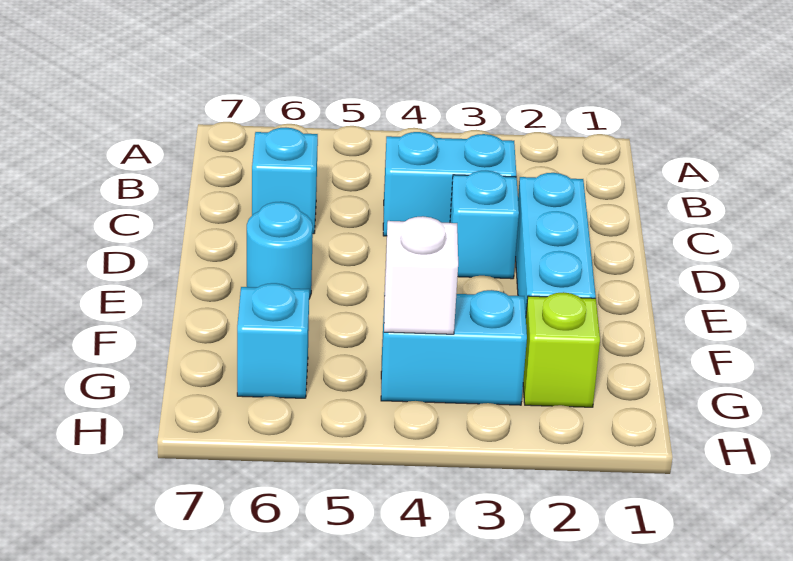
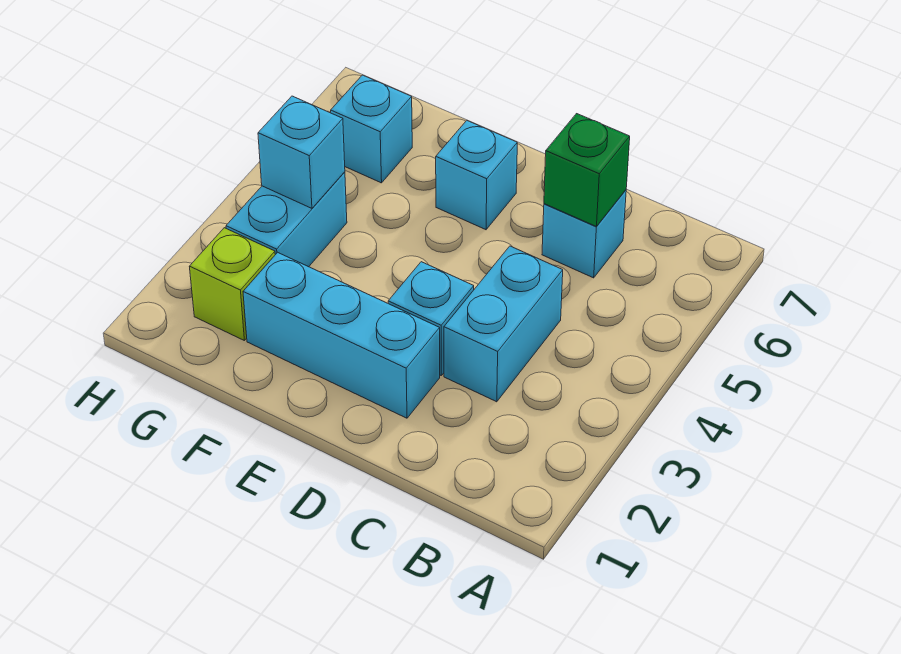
none -> green 1x1 brick [544,114,630,227]
cyan 1x1 round brick [247,202,313,299] -> cyan 1x1 brick [436,120,517,230]
white 1x1 brick [384,216,458,334] -> cyan 1x1 brick [258,96,345,208]

